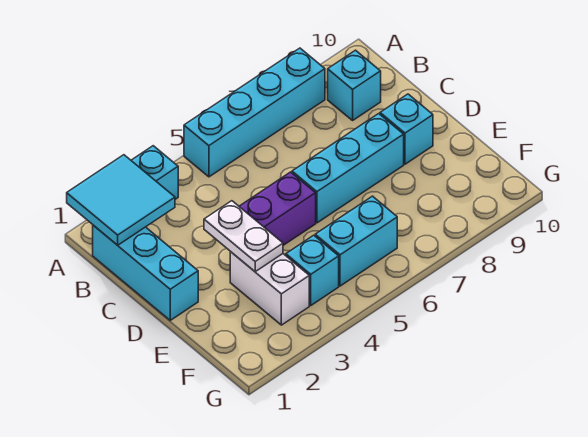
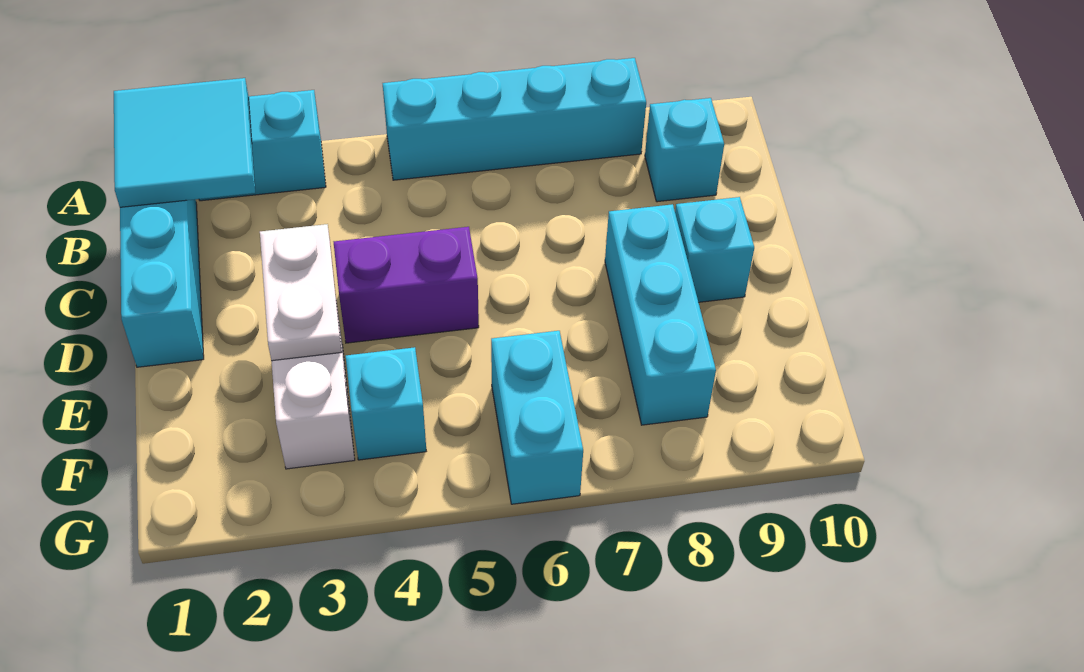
cyan 1x3 brick [292,114,404,223] -> cyan 1x3 brick turned to [605,204,716,425]
cyan 1x2 brick [315,196,397,286] -> cyan 1x2 brick turned to [491,331,583,504]

